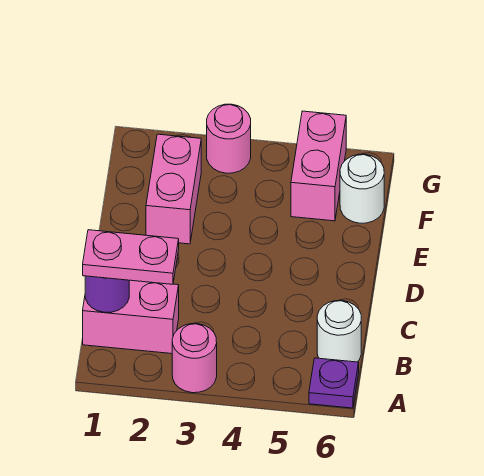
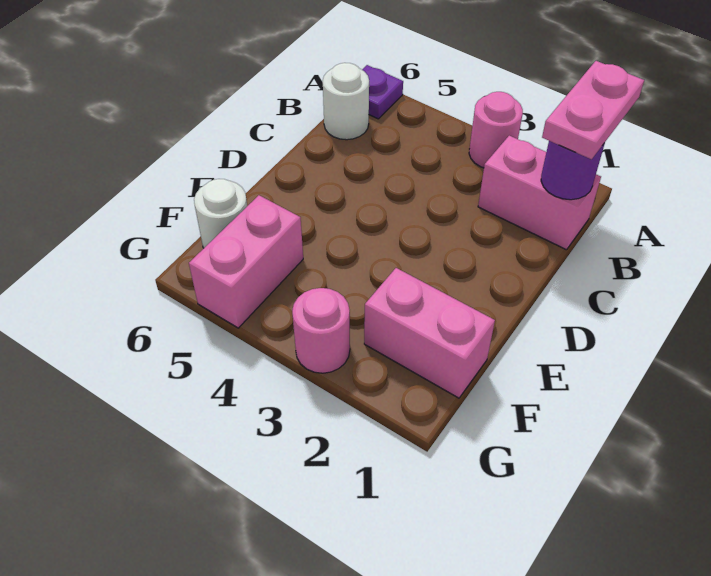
pink 1x2 plate [83,230,179,284] -> pink 1x2 plate turned to [542,61,644,159]
pink 1x2 brick [146,134,201,244] -> pink 1x2 brick turned to [364,268,495,398]

